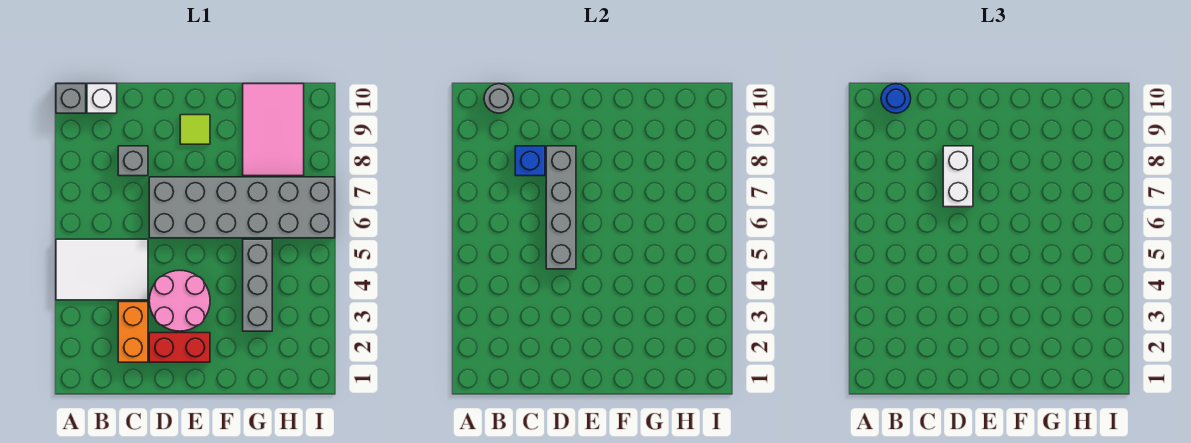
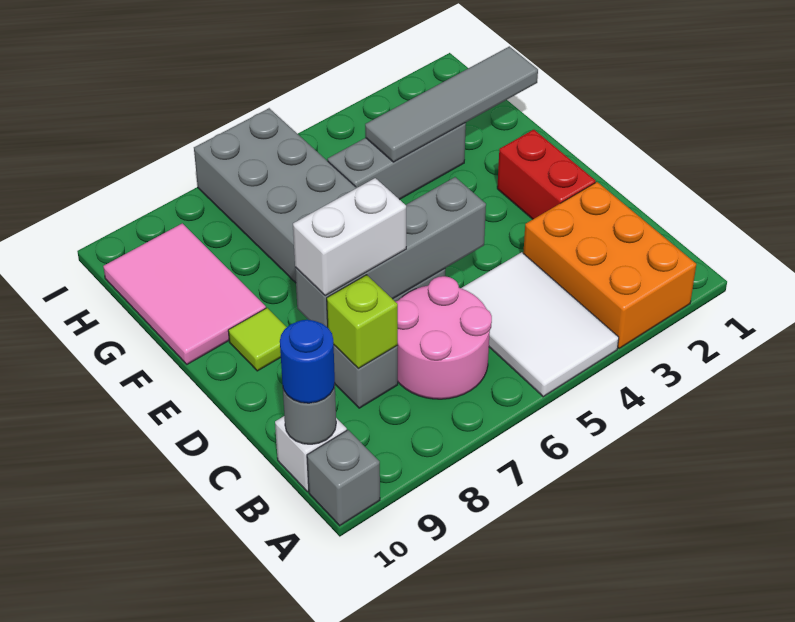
orange 1x2 brick [118,302,148,362] -> orange 2x3 brick [523,182,696,349]
blue 1x1 brick [515,146,545,176] -> lime 1x1 brick [327,275,398,368]
pink 2x2 round brick [149,270,210,331] -> pink 2x2 round brick moved to [396,276,492,399]
none -> grey 1x4 tile [365,46,538,162]
pink 2x3 tile [243,84,304,176] -> pink 2x3 tile turned to [103,223,266,364]

